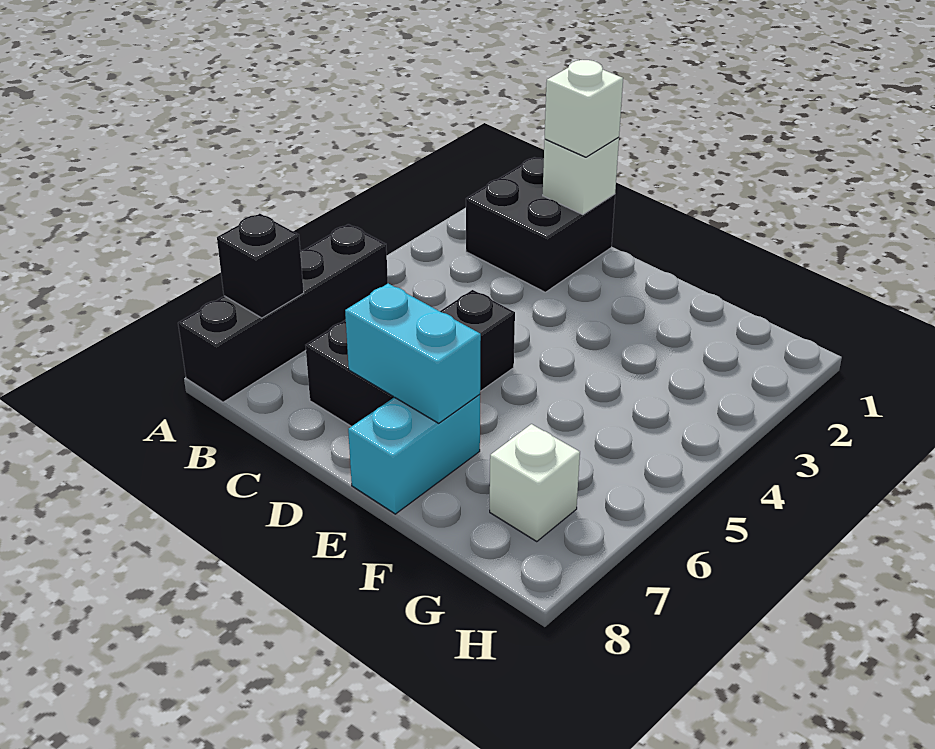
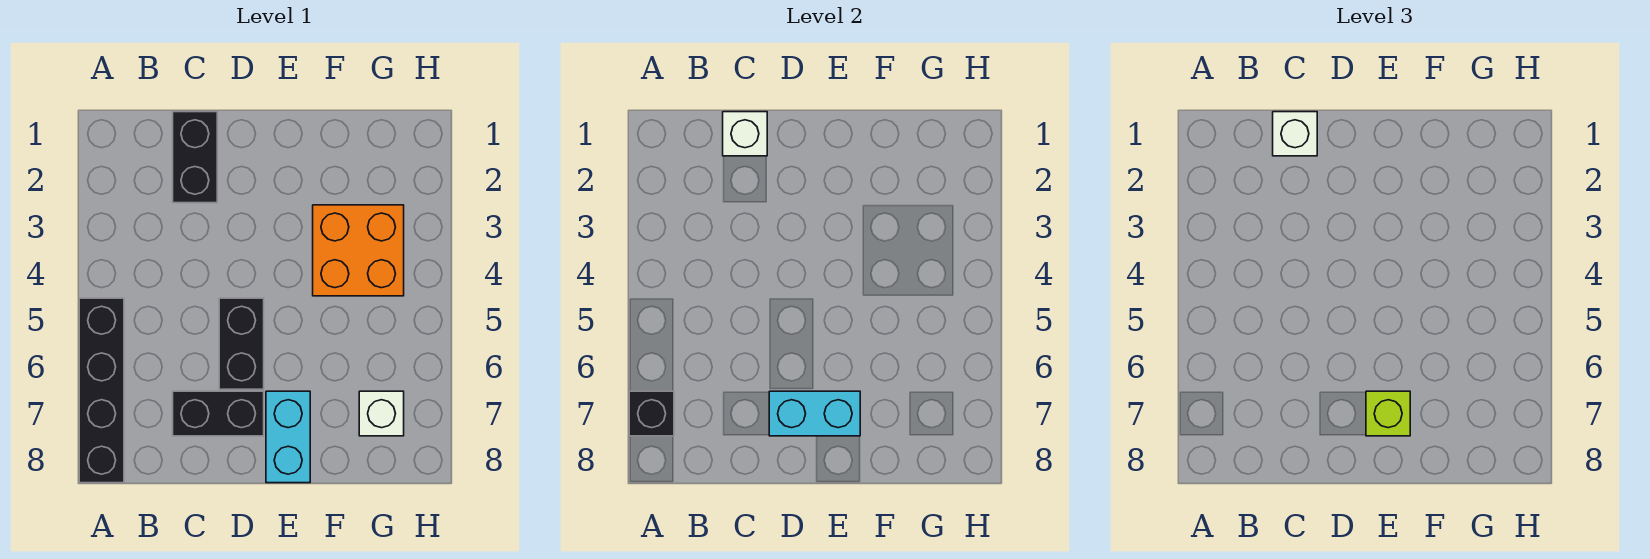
black 2x2 brick [466,157,615,292] -> black 1x2 brick [173,112,217,203]
none -> lime 1x1 brick [1366,391,1410,436]
none -> orange 2x2 brick [313,205,404,296]

